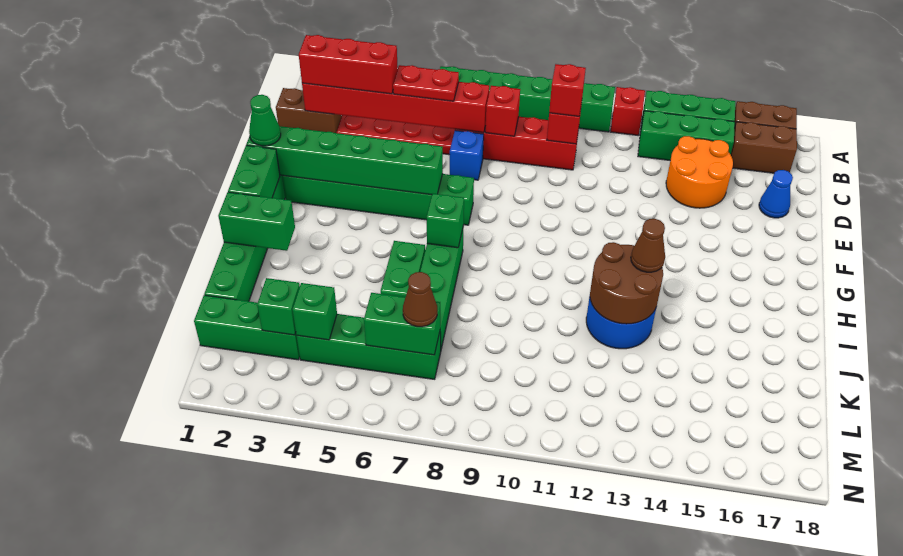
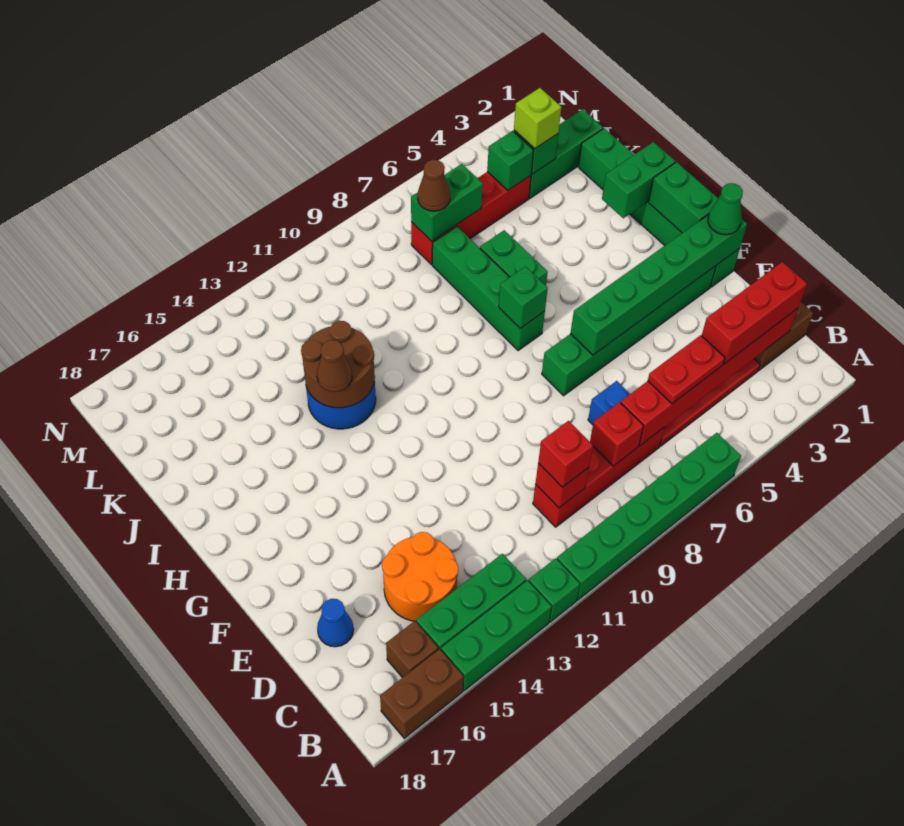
red 1x1 brick [611,87,645,135] -> green 1x1 brick [529,558,580,622]
brown 1x2 brick [731,122,797,173] -> brown 1x1 brick [386,621,438,678]
none -> lime 1x1 brick [514,88,561,149]
green 1x4 brick [297,314,441,379] -> red 1x4 brick [411,172,531,265]

